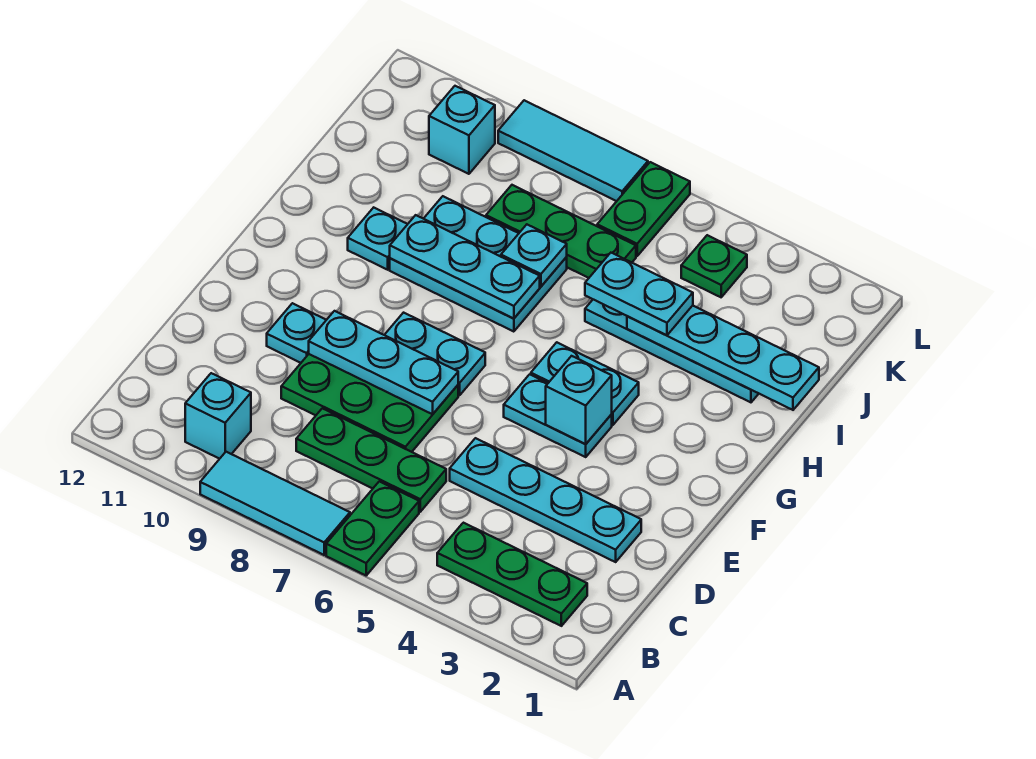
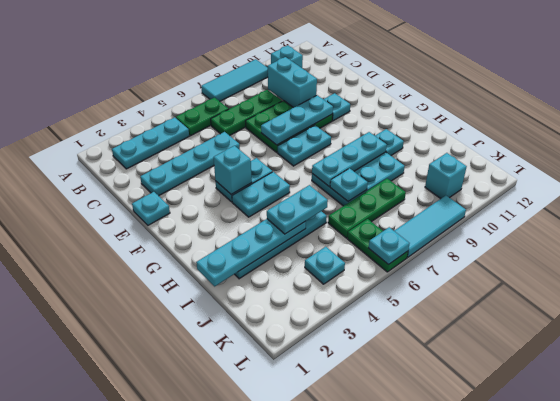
green 1x2 plate [326,481,419,575] -> green 1x2 plate turned to [176,98,228,136]
green 1x3 plate [437,523,587,626] -> cyan 1x3 plate [112,117,189,169]
none -> cyan 1x2 brick [268,57,317,108]
none -> cyan 1x1 plate [132,192,170,225]
green 1x1 plate [681,235,747,297] -> cyan 1x1 plate [305,247,345,284]
none -> cyan 1x1 plate [369,227,409,265]

